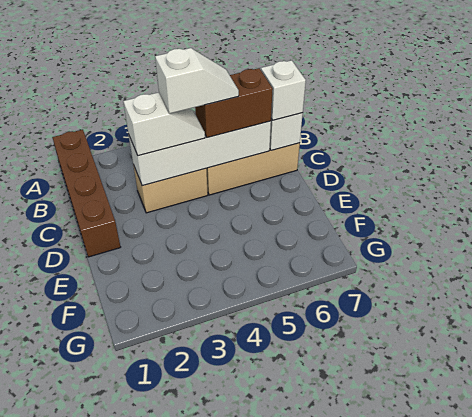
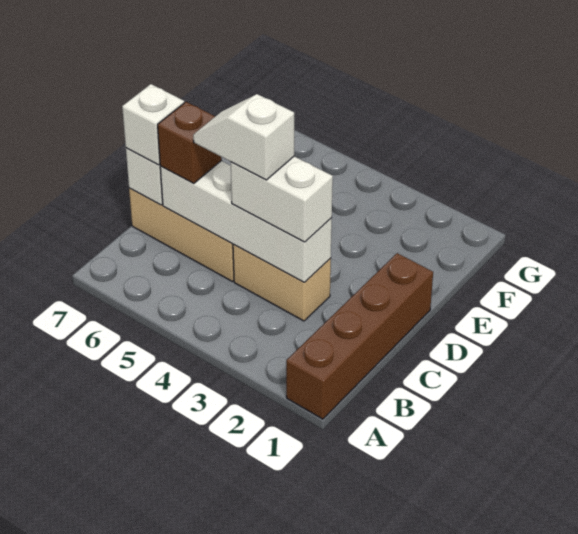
white 1x2 slope [123,93,205,156] -> white 1x2 brick [231,156,333,242]
brown 1x2 brick [195,68,273,138] -> brown 1x1 brick [158,102,222,184]

